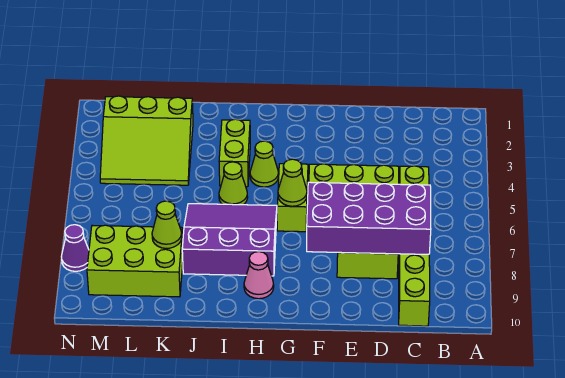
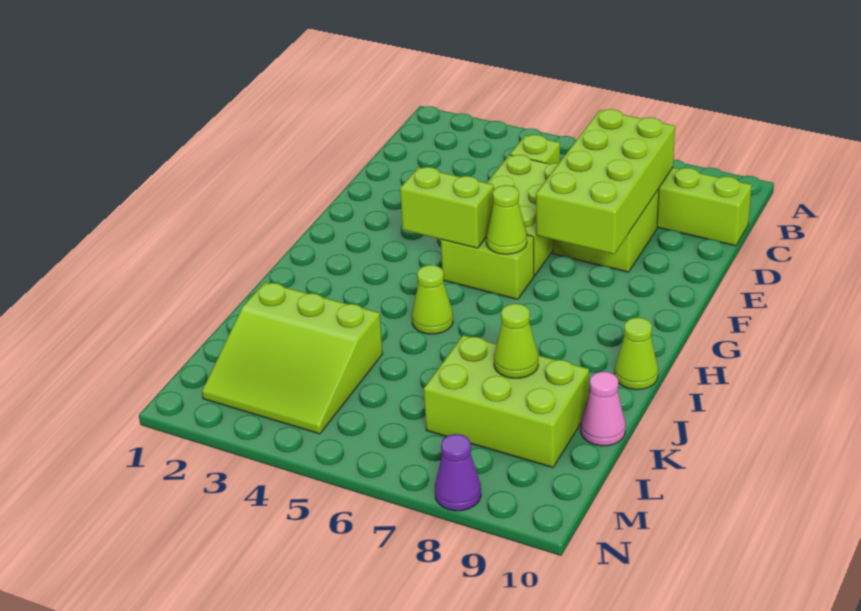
purple 2x4 brick [306,182,431,254] -> lime 2x4 brick [536,109,675,254]
lime 1x1 cone [250,141,278,187] -> lime 1x1 cone moved to [615,317,658,390]
purple 3x3 slope [182,204,277,276] -> none
pink 1x1 cone [244,252,274,299] -> pink 1x1 cone moved to [581,372,626,446]
lime 1x2 brick [219,119,250,187] -> lime 1x2 brick moved to [400,167,494,248]
lime 3x3 slope [100,96,193,185] -> lime 3x3 slope turned to [202,282,383,434]
lime 2x3 brick [87,225,183,297] -> lime 2x3 brick turned to [424,335,589,467]

